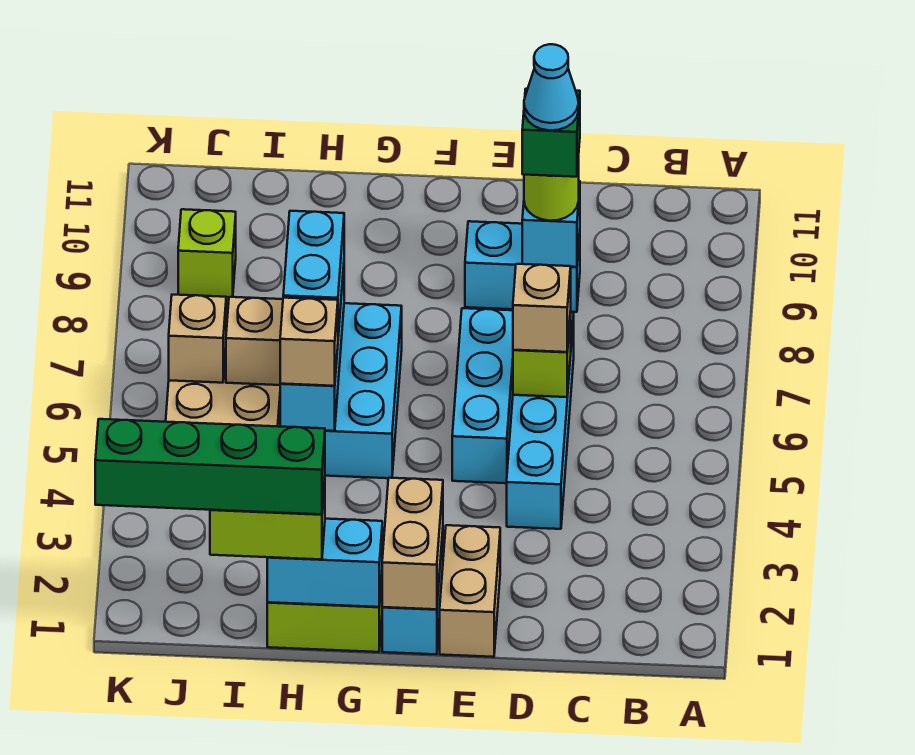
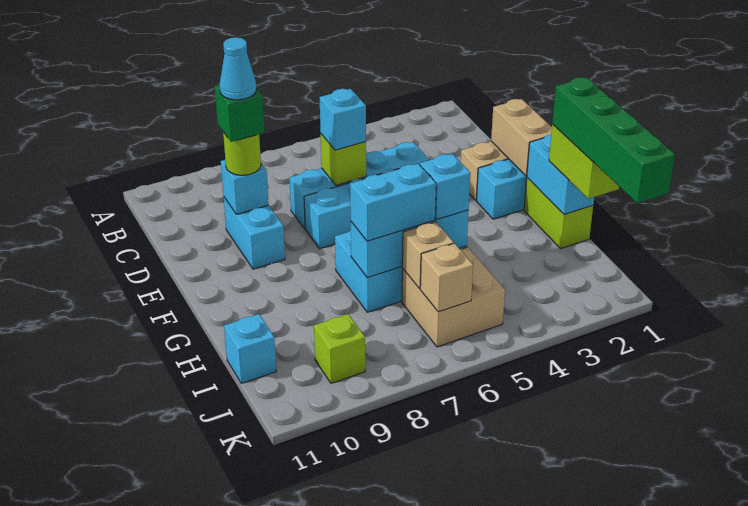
tan 1x1 brick [513,264,571,352] -> cyan 1x1 brick [320,89,366,150]
tan 1x2 brick [382,478,443,609] -> tan 1x2 brick turned to [491,99,552,176]
tan 1x1 brick [280,298,338,386] -> cyan 1x1 brick [420,154,470,220]
none -> cyan 1x1 brick [224,314,276,383]

